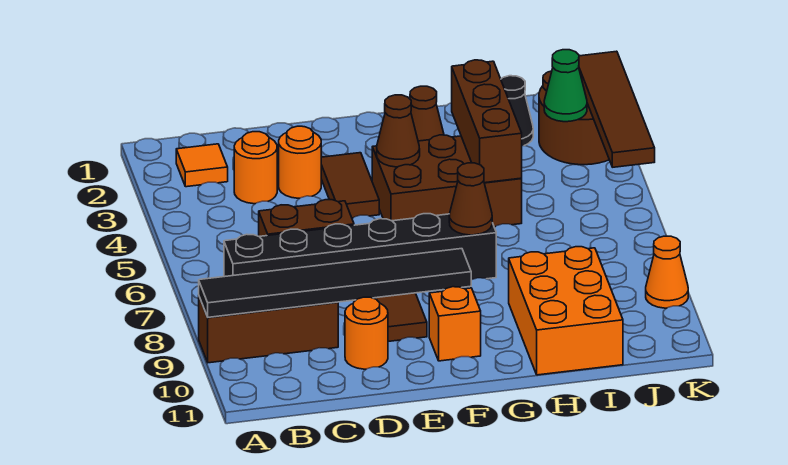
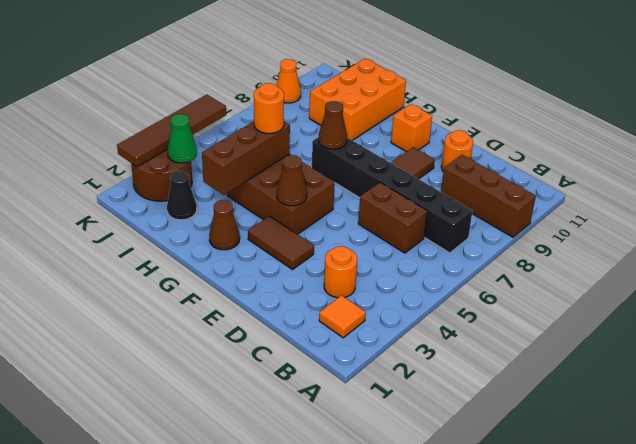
black 1x6 tile [199,249,471,317] -> none
orange 1x1 round brick [279,126,321,198] -> orange 1x1 round brick moved to [254,83,284,133]
brown 1x2 tile [321,153,379,218] -> brown 1x2 tile turned to [248,216,314,270]

